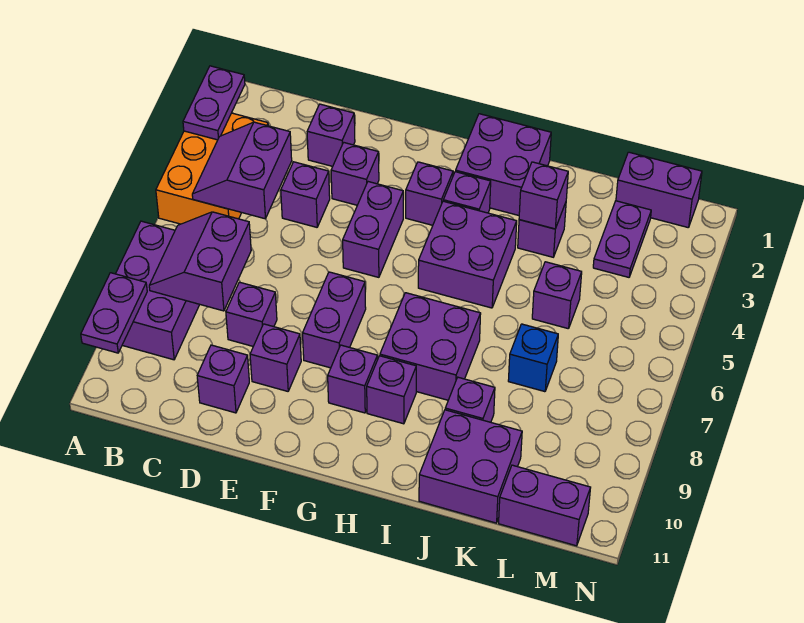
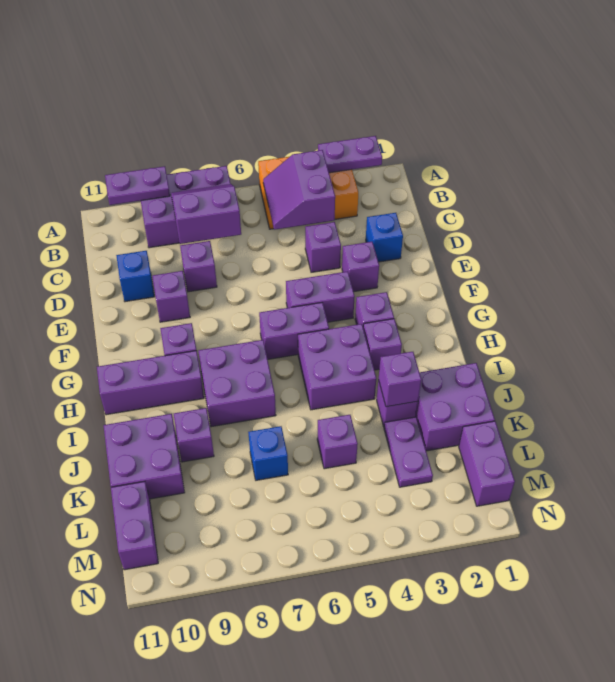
purple 2x2 slope [192,122,292,219] -> purple 2x2 slope turned to [263,150,335,230]
purple 1x1 brick [307,104,355,166] -> blue 1x1 brick [366,213,403,262]
purple 1x1 brick [197,345,249,413] -> blue 1x1 brick [116,251,154,302]
purple 1x2 brick [303,272,366,368] -> purple 1x2 brick moved to [259,303,329,359]
purple 2x2 brick [456,114,551,215] -> purple 2x2 brick moved to [416,363,495,451]
purple 1x1 brick [367,356,416,424] -> purple 1x3 brick [97,351,204,415]
purple 1x2 plate [593,201,651,277] -> purple 1x2 plate turned to [384,417,433,487]

